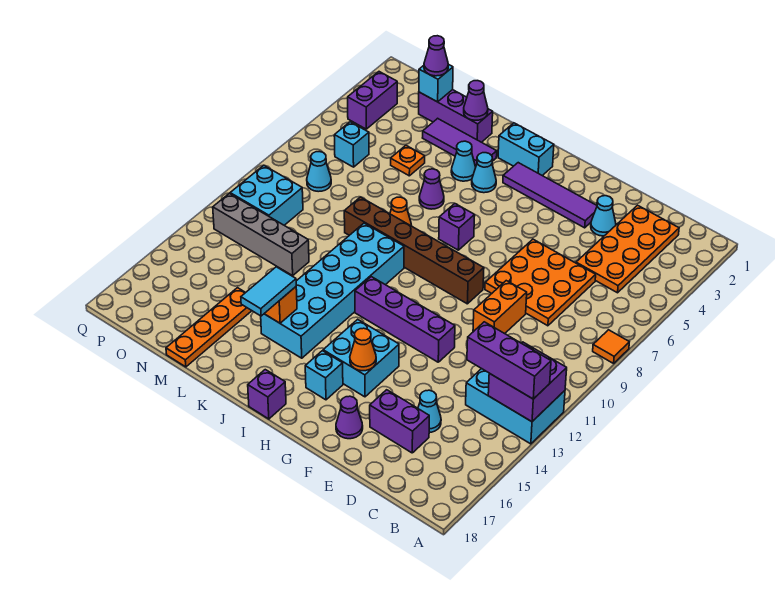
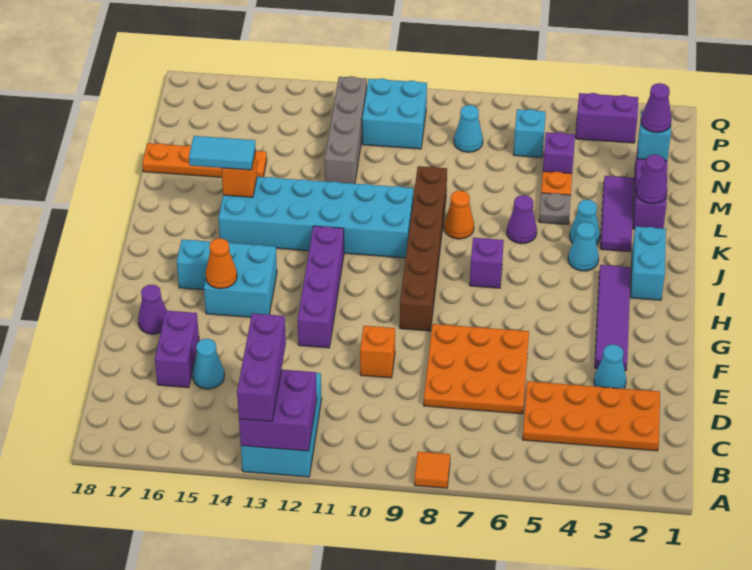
orange 1x2 brick [473,281,527,334] -> orange 1x1 brick [360,326,395,378]
purple 1x1 brick [248,370,286,419] -> purple 1x1 brick moved to [543,132,575,173]
none -> grey 1x1 plate [539,193,571,224]

